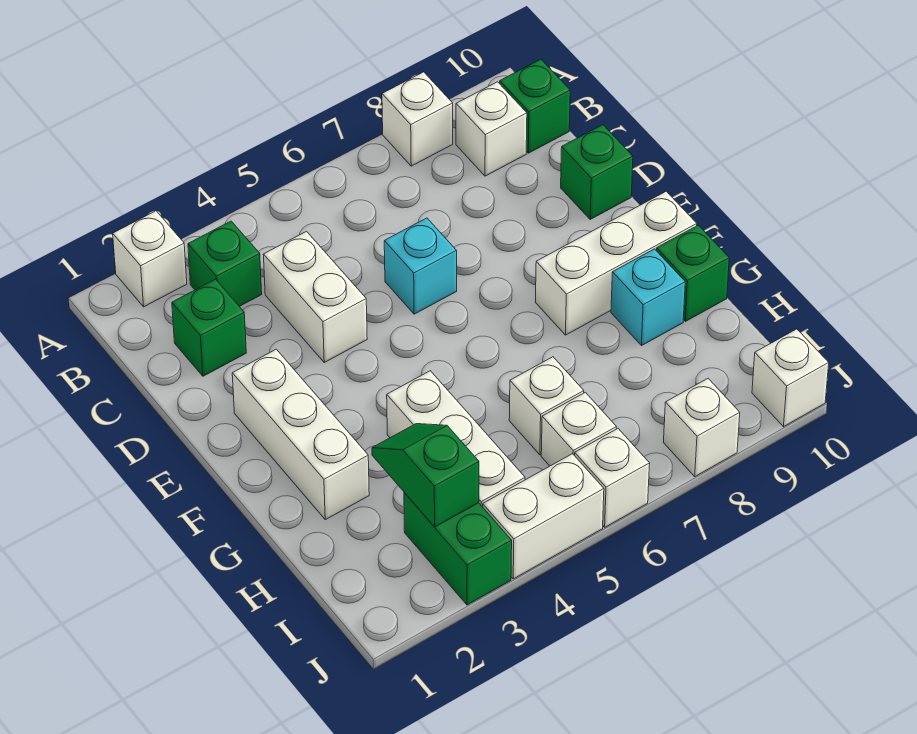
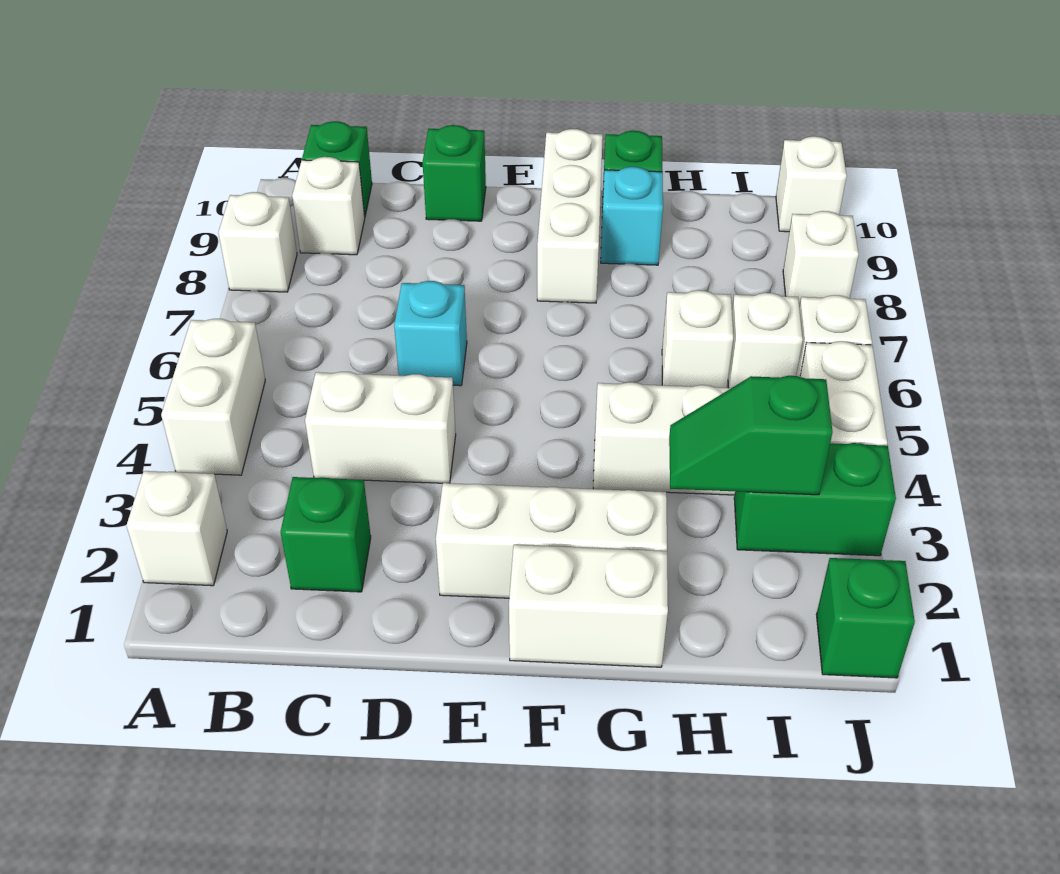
none -> white 1x2 brick [161,319,265,475]
green 1x1 brick [188,221,262,306] -> green 1x1 brick moved to [817,558,915,678]
none -> white 1x2 brick [509,545,668,667]

